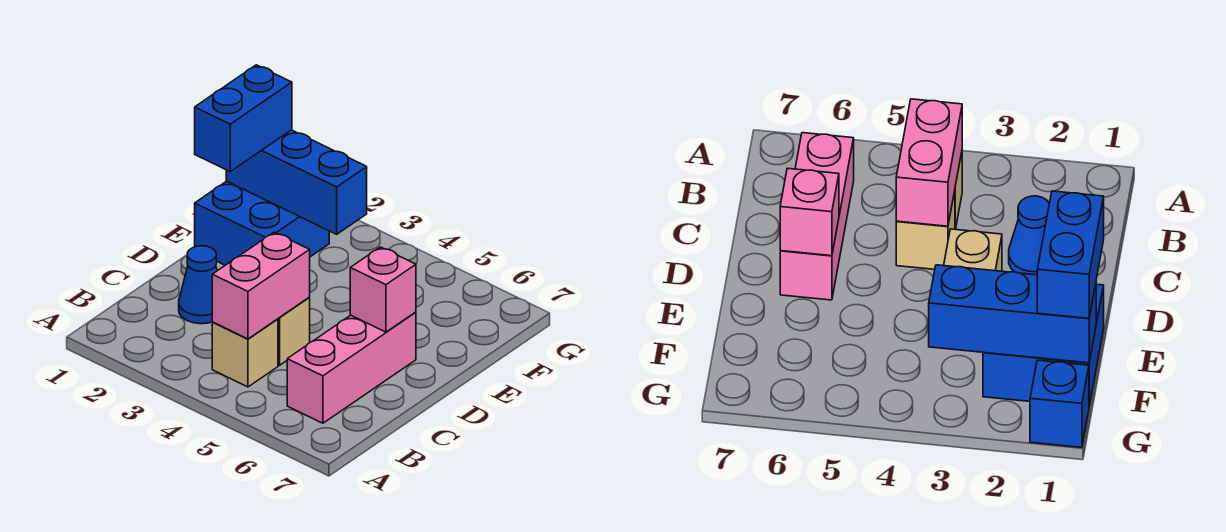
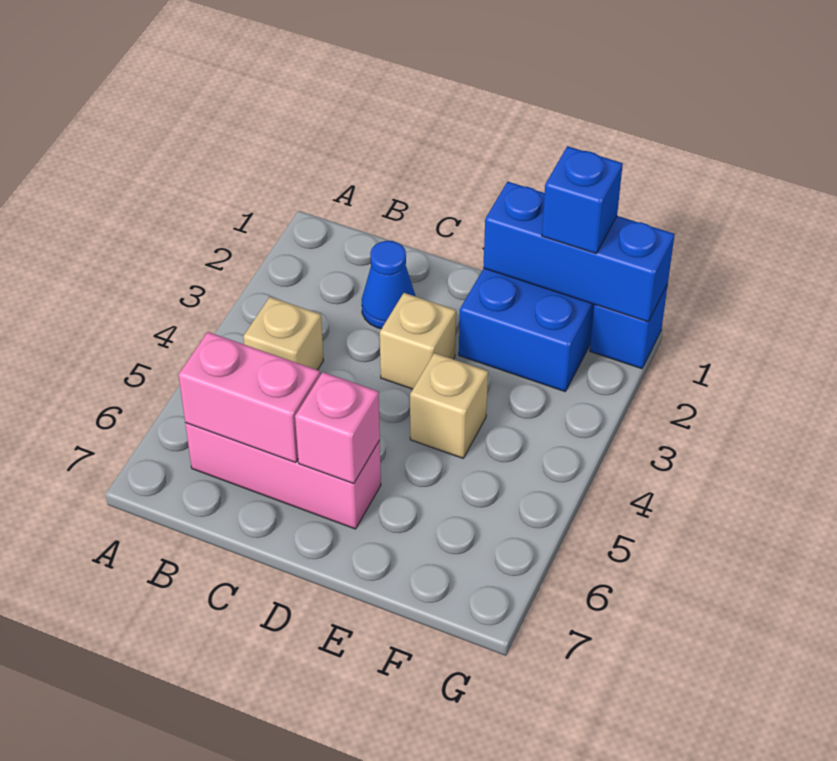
pink 1x2 brick [212,232,310,339] -> pink 1x2 brick moved to [179,332,320,462]
tan 1x1 brick [278,298,310,365] -> tan 1x1 brick moved to [410,353,488,458]
blue 1x2 brick [195,65,292,171] -> blue 1x1 brick [542,146,623,254]
blue 1x3 brick [226,130,367,234] -> blue 1x3 brick turned to [483,182,675,322]

